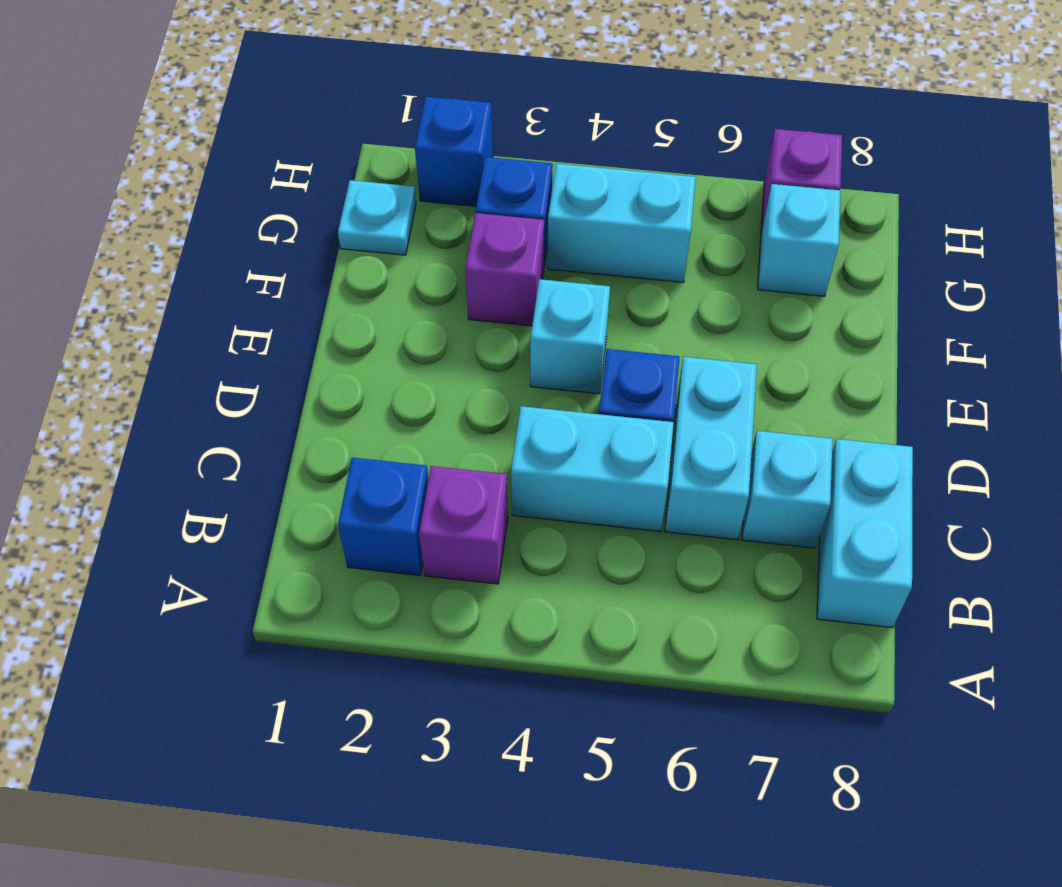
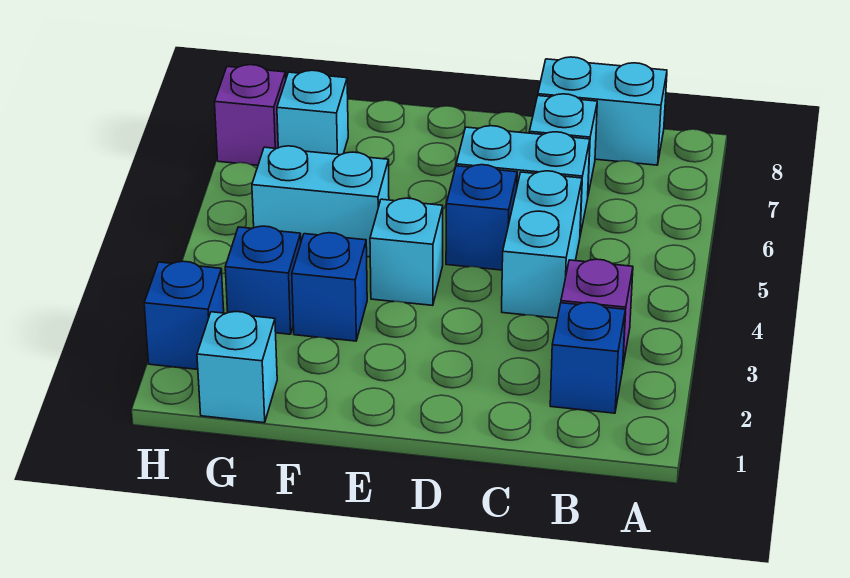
purple 1x1 brick [465,213,544,326] -> blue 1x1 brick [292,233,367,341]
cyan 1x1 plate [338,180,416,255] -> cyan 1x1 brick [197,312,277,423]
cyan 1x2 brick [547,164,696,282] -> cyan 1x2 brick turned to [252,146,389,257]

